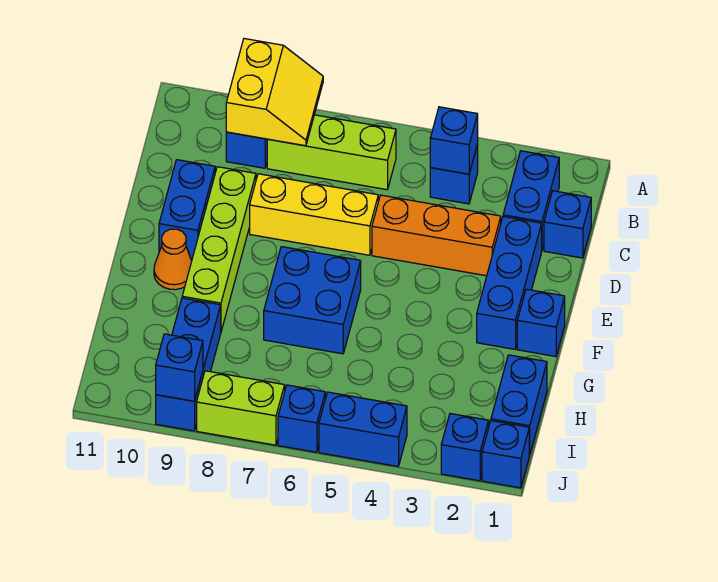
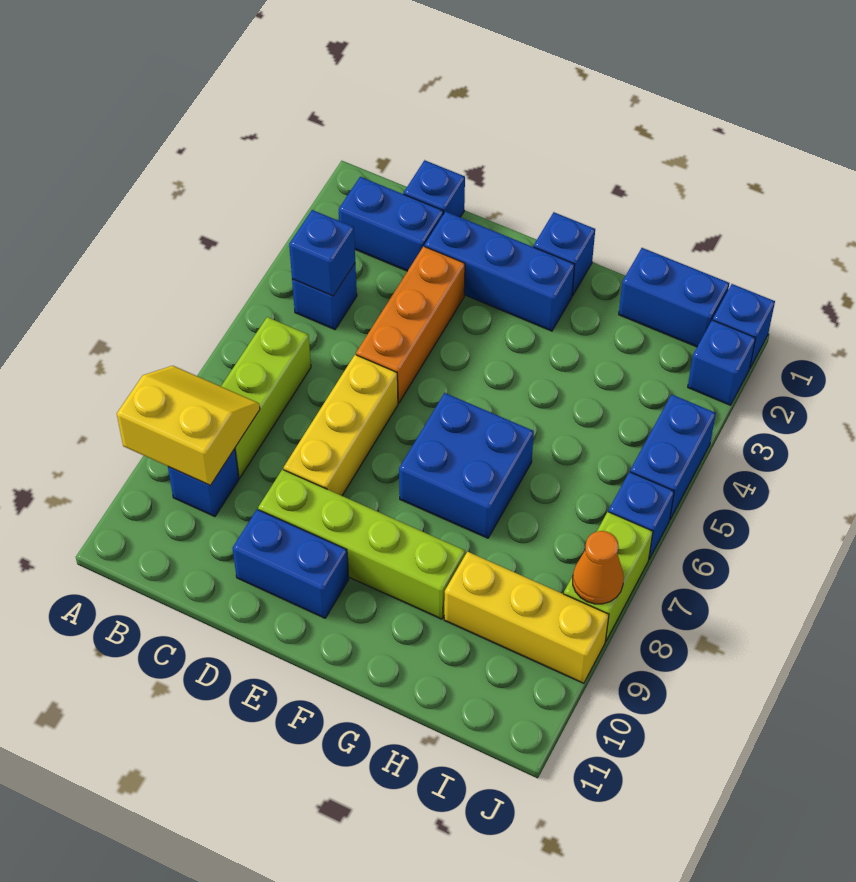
orange 1x1 cone [154,229,192,290] -> orange 1x1 cone moved to [573,531,624,604]
blue 1x3 brick [156,298,221,431] -> yellow 1x3 brick [444,552,609,683]
blue 1x1 brick [156,334,203,401] -> none

